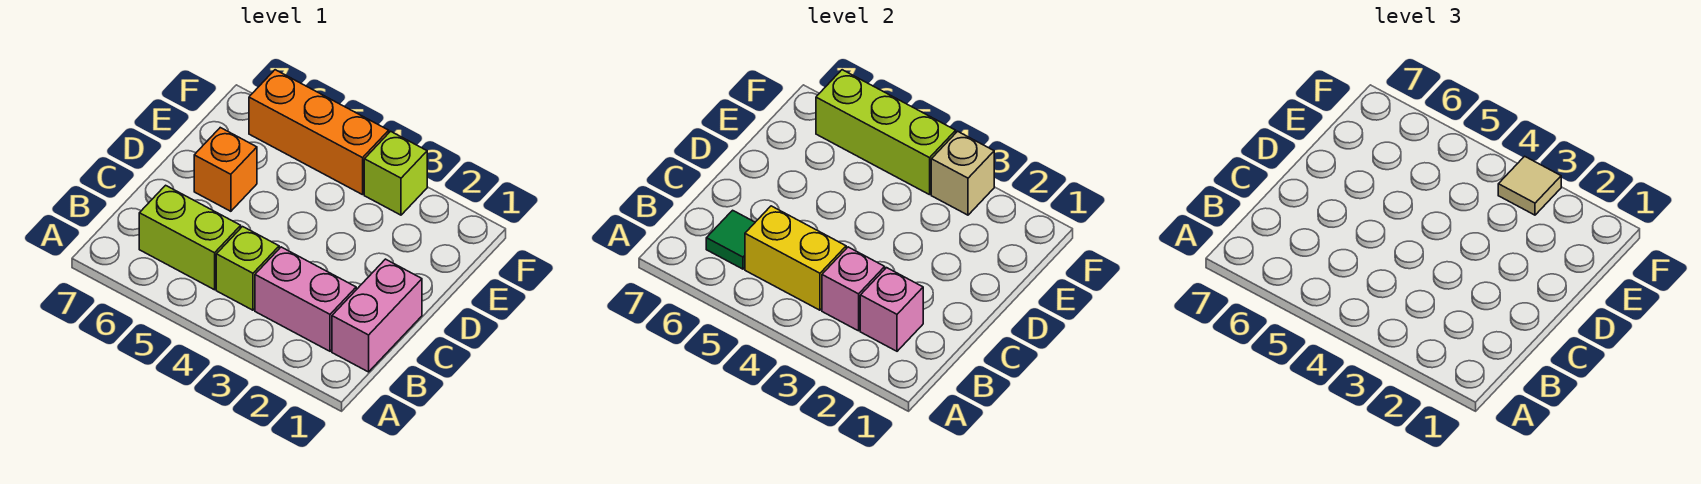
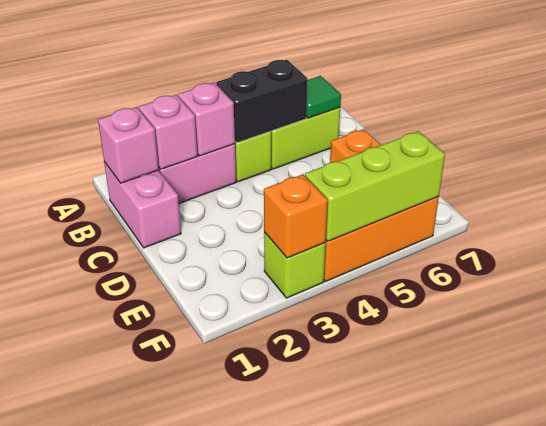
none -> pink 1x1 brick [98,107,159,183]
yellow 1x2 brick [745,206,846,310] -> black 1x2 brick [216,60,308,143]
tan 1x1 brick [931,131,994,215] -> orange 1x1 brick [264,174,328,258]
tan 1x1 tile [1498,156,1561,215] -> none

